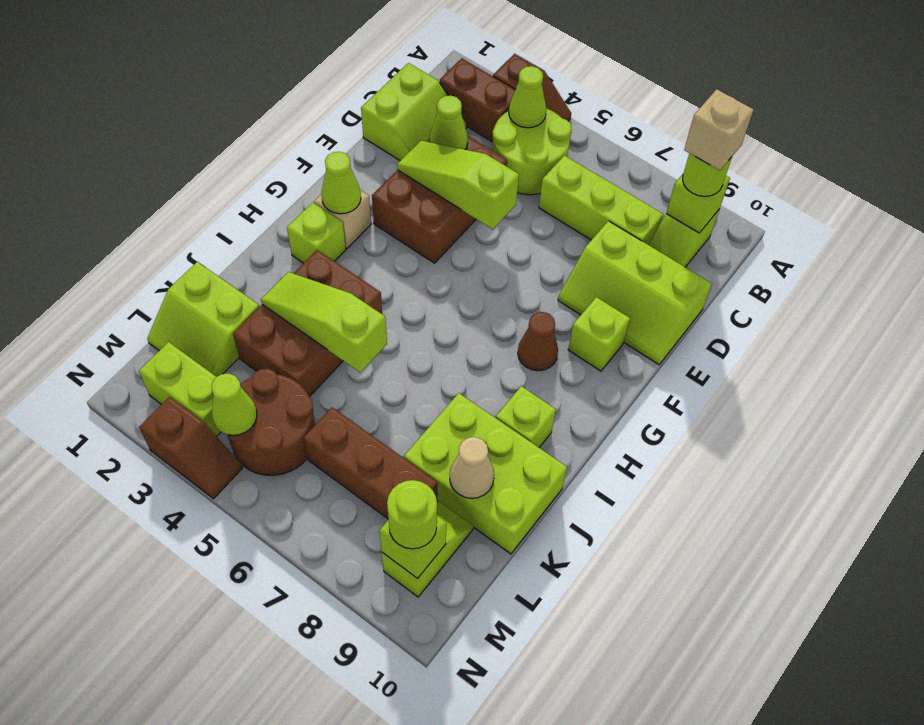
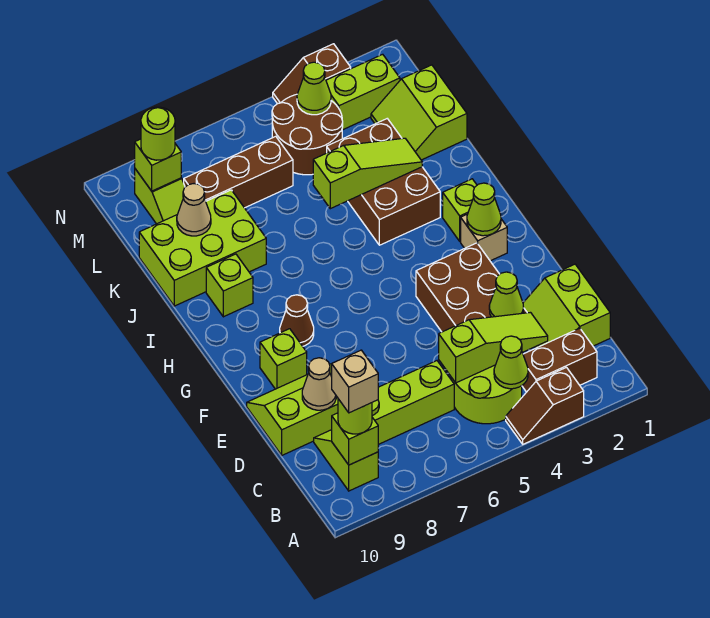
none -> tan 1x1 cone [302,358,336,410]
lime 1x3 slope [397,141,519,229] -> lime 1x3 slope moved to [439,313,548,383]
lime 2x2 slope [147,262,260,377] -> lime 2x2 slope turned to [371,65,467,160]

